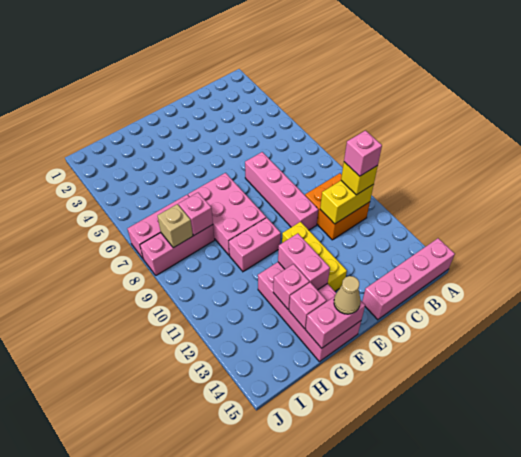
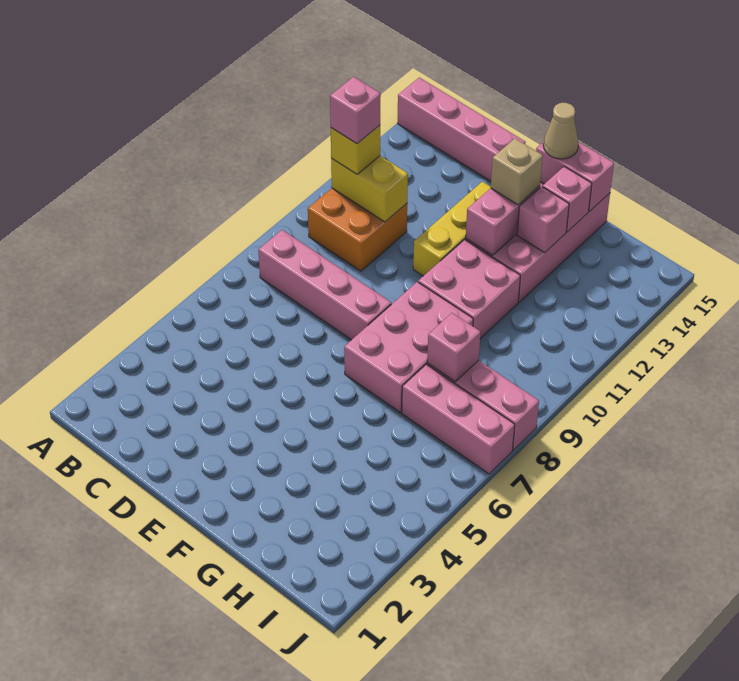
pink 1x4 brick [245,152,318,230] -> pink 1x4 brick turned to [258,230,391,340]
pink 1x2 brick [229,218,281,272] -> pink 2x2 brick [418,240,520,338]
tan 1x1 brick [157,204,193,248] -> tan 1x1 brick moved to [491,138,543,205]

